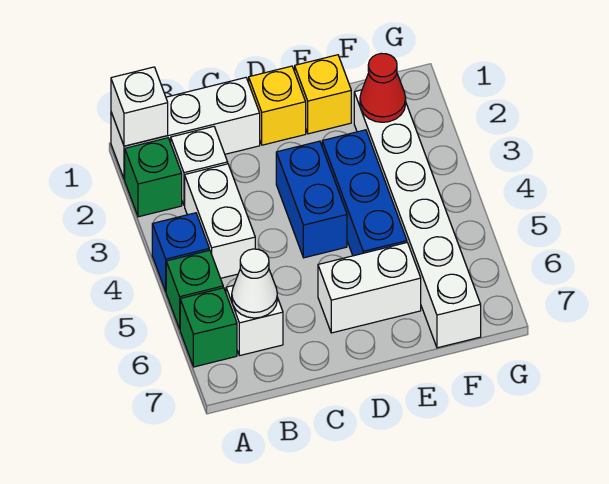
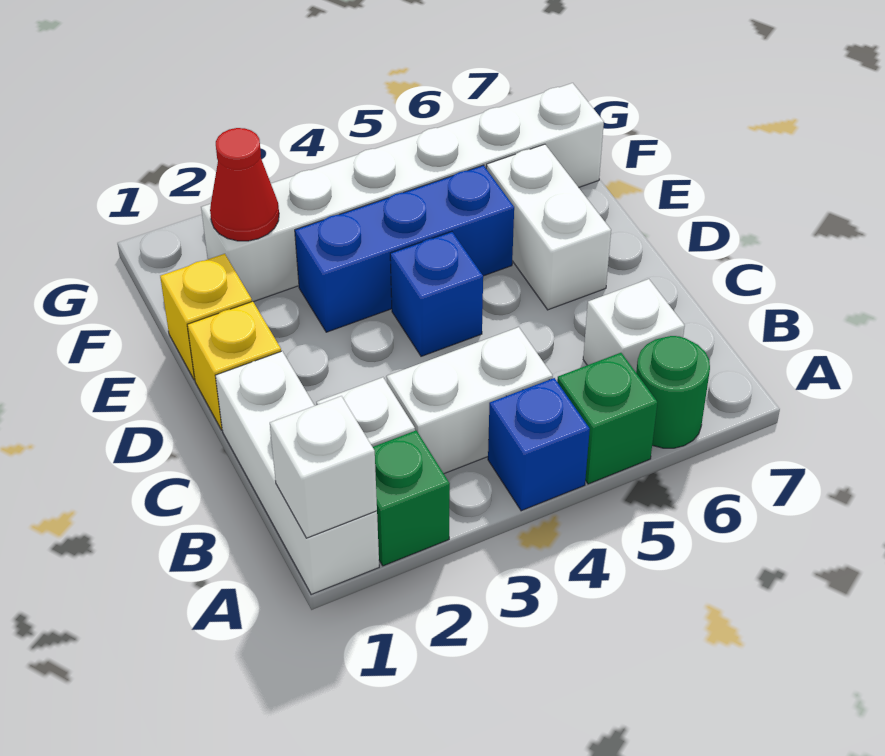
green 1x1 brick [180,288,237,367] -> green 1x1 round brick [636,336,710,448]
white 1x1 cone [232,249,277,318] -> none
blue 1x2 brick [276,141,347,258] -> blue 1x1 brick [390,232,483,356]

